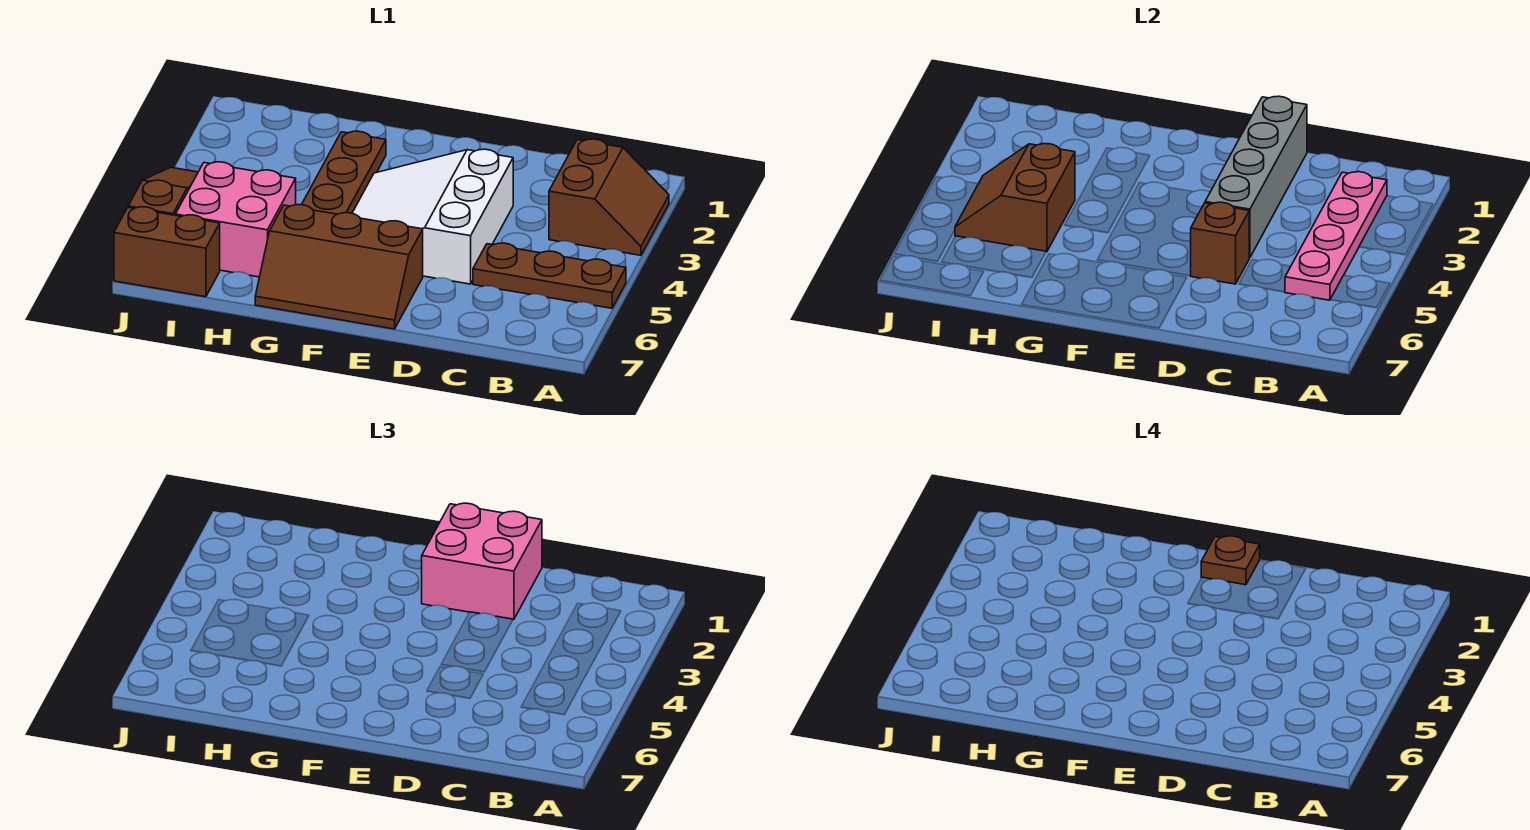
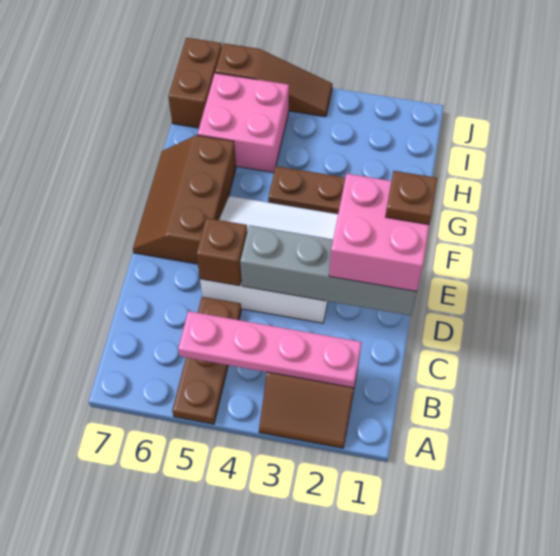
brown 2x2 slope [955,144,1075,252] -> none

